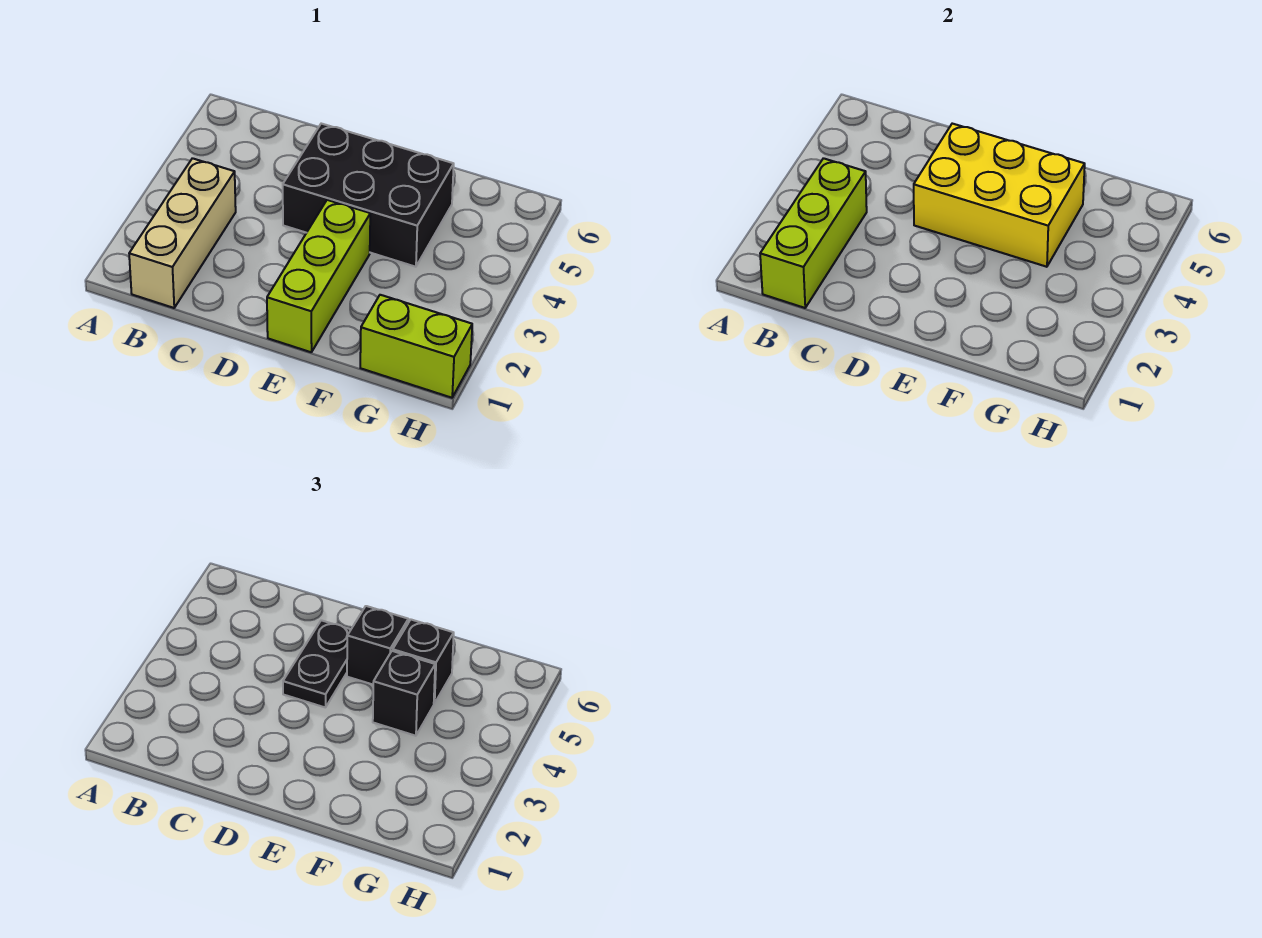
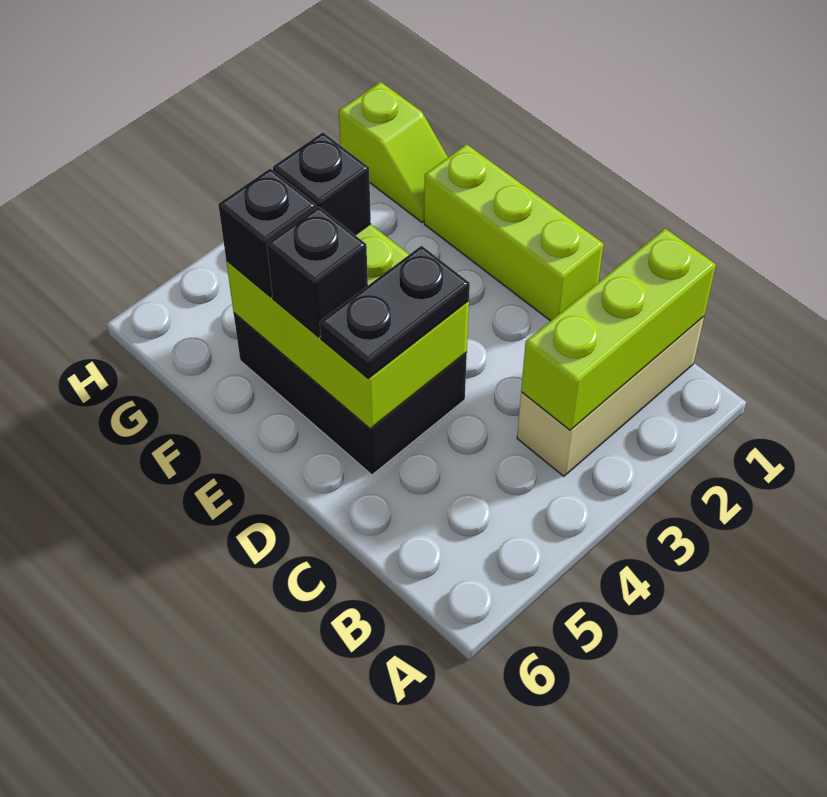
yellow 2x3 brick [914,124,1085,267] -> lime 2x3 brick [226,224,469,429]
lime 1x3 brick [267,200,370,352] -> lime 1x3 brick turned to [424,144,604,321]
lime 1x2 brick [360,295,472,398] -> lime 1x2 slope [339,82,448,223]

